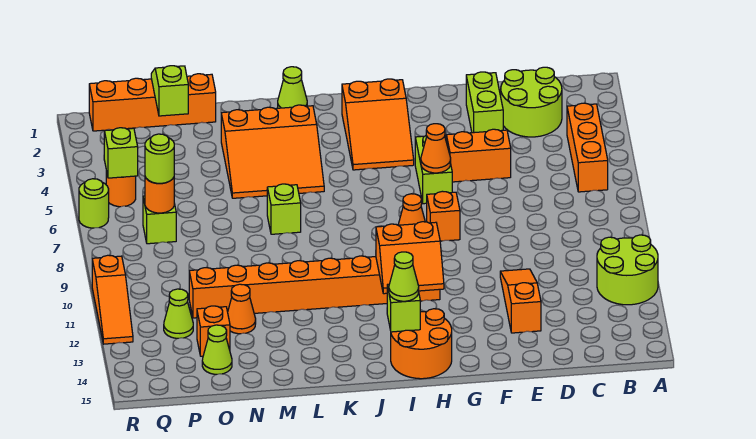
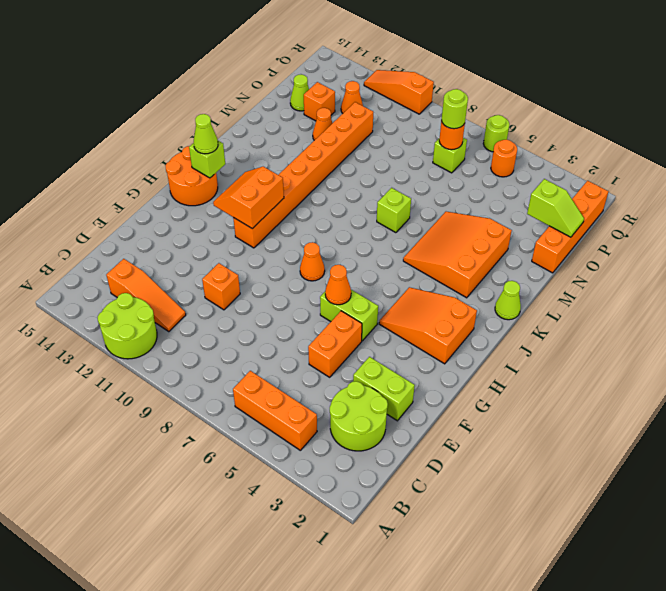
orange 1x3 slope [500,269,541,333] -> orange 1x3 slope moved to [106,259,186,331]
orange 1x1 brick [427,191,460,241] -> orange 1x1 brick moved to [202,263,240,310]
lime 1x1 cone [164,289,193,338] -> orange 1x1 cone [341,81,363,114]
lime 1x1 brick [104,128,138,178] -> none

